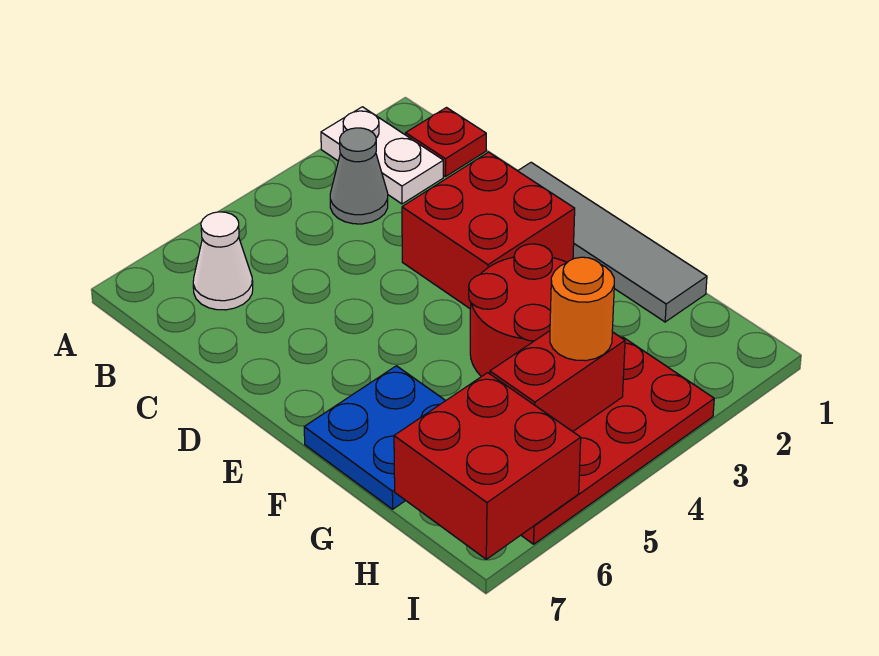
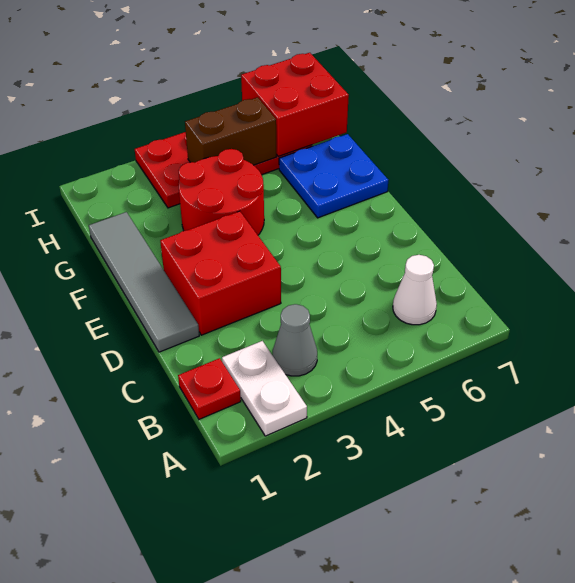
red 1x2 brick [490,331,625,432] -> brown 1x2 brick [185,97,276,165]
orange 1x1 round brick [550,257,614,361] -> none

